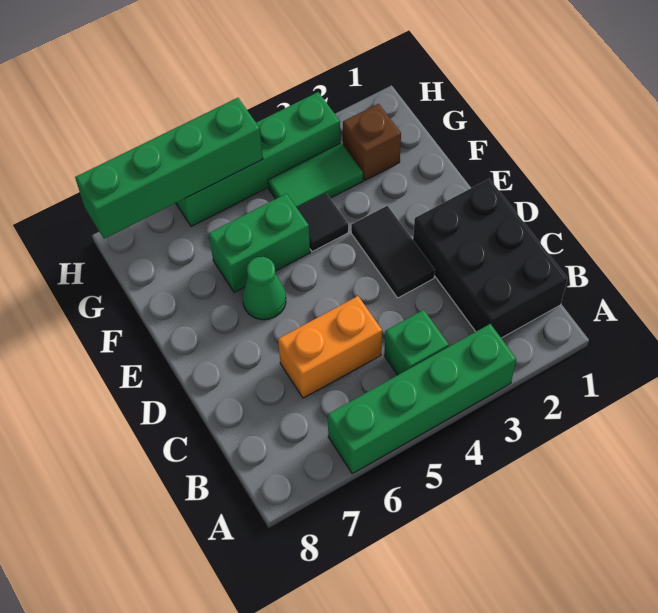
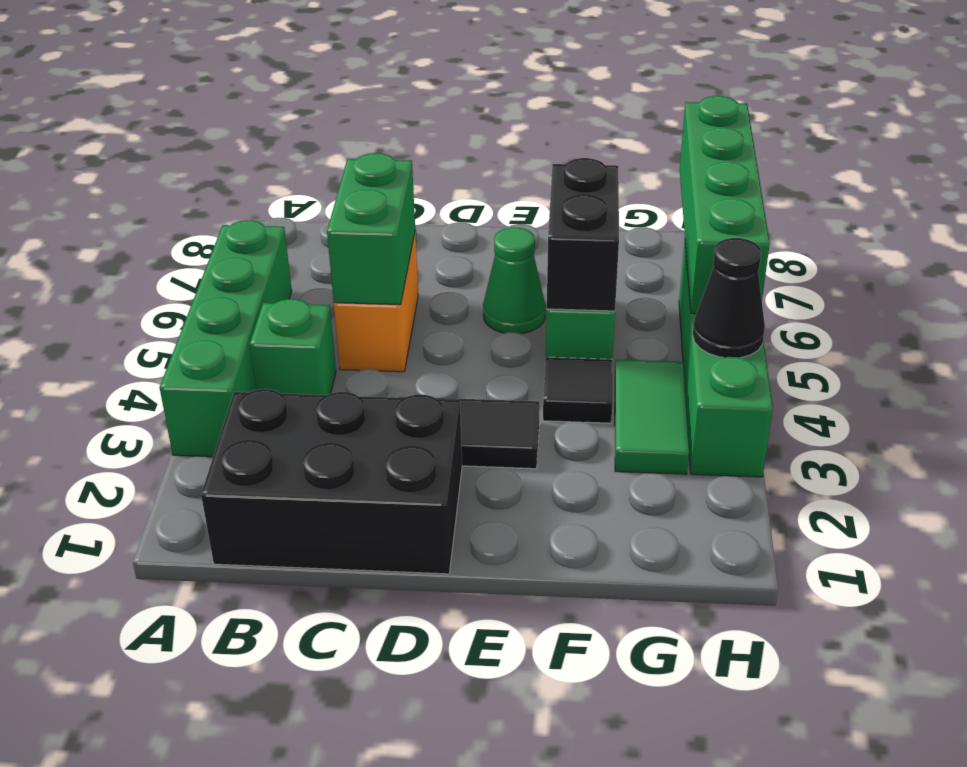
none -> green 1x2 brick [327,153,415,305]
none -> black 1x2 brick [547,158,619,311]
brown 1x1 brick [343,104,401,180] -> none
none -> black 1x1 cone [693,238,765,358]

